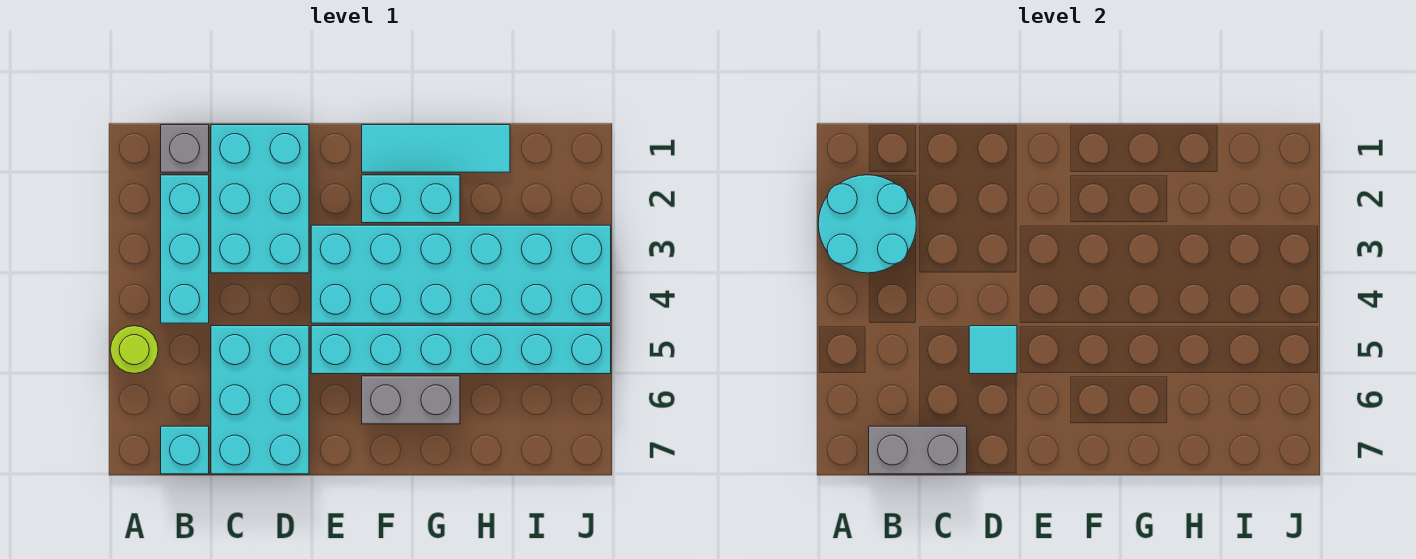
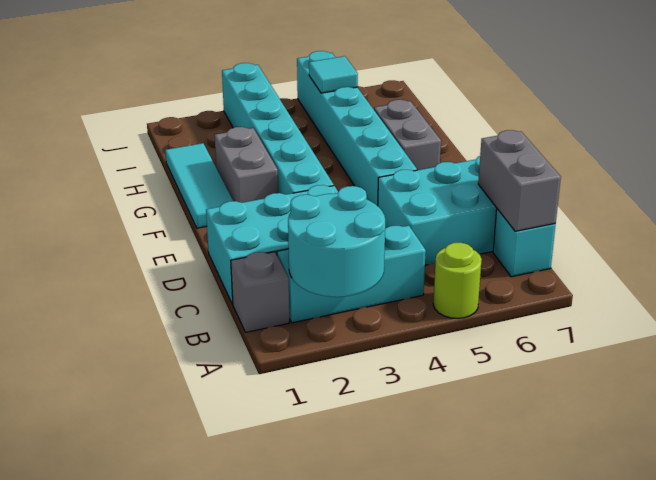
cyan 1x1 tile [969,326,1017,374] -> cyan 1x1 tile moved to [309,56,358,93]
cyan 2x6 brick [311,225,611,323] -> cyan 1x6 brick [222,63,334,195]
cyan 1x2 brick [362,175,460,223] -> grey 1x2 brick [215,127,278,203]

